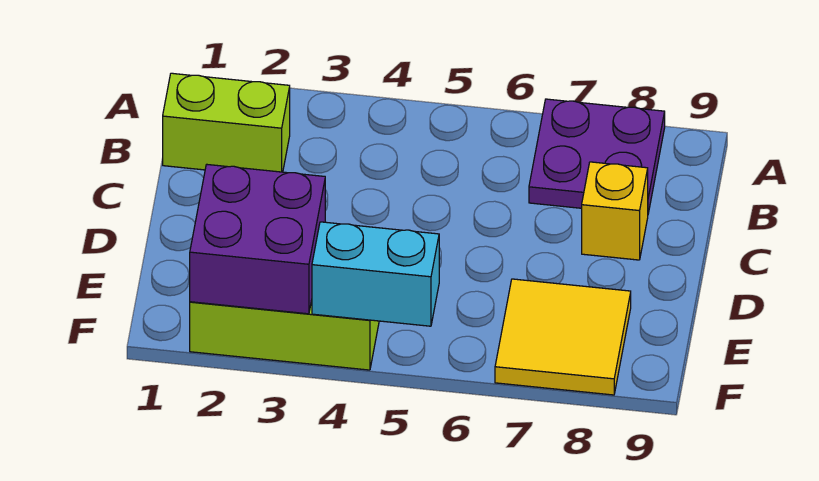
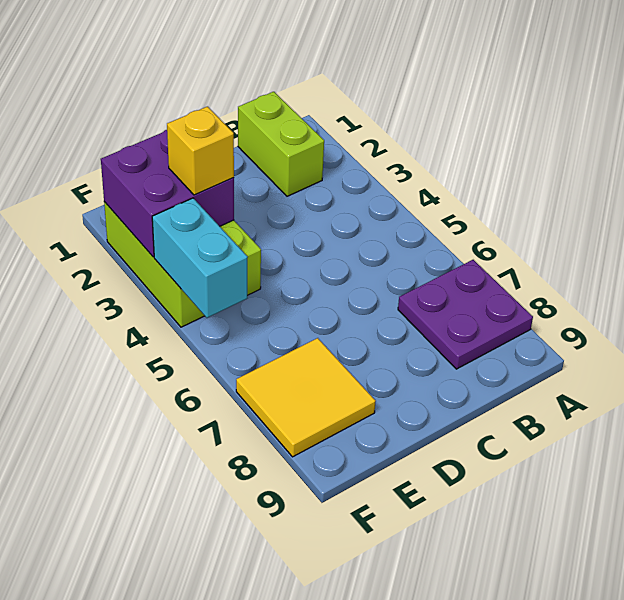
yellow 1x1 brick [582,162,648,260] -> yellow 1x1 brick moved to [167,107,234,195]

